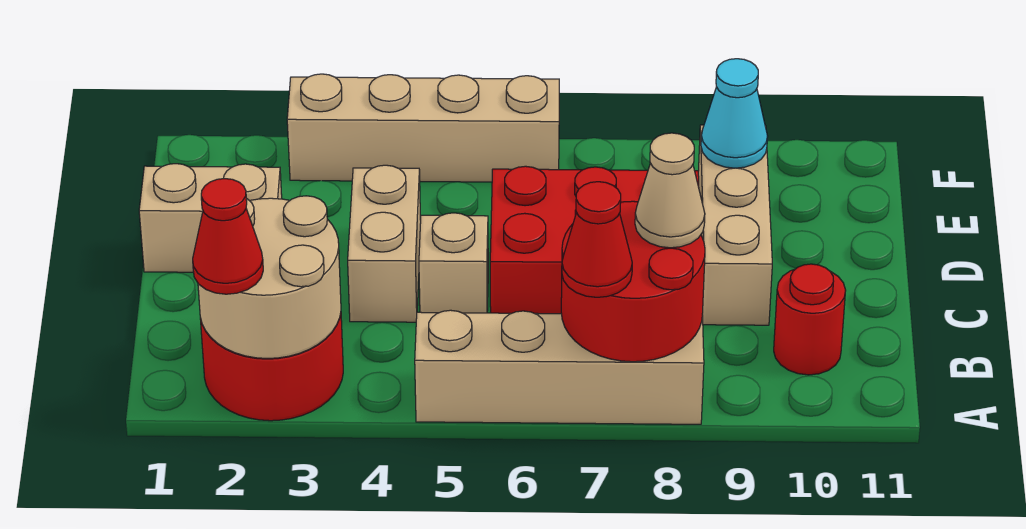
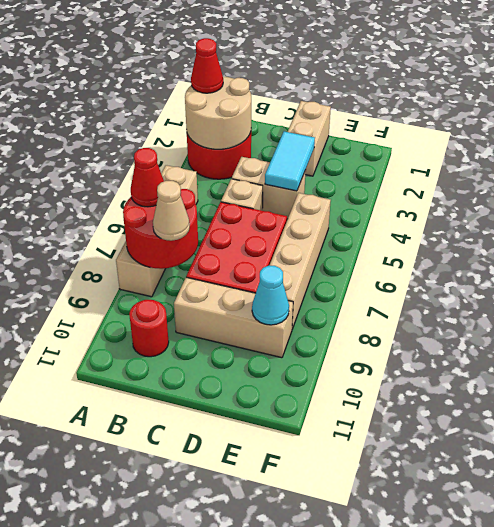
none -> cyan 1x2 tile [265,131,315,191]
tan 1x4 brick [287,74,559,182] -> tan 1x4 brick moved to [269,193,331,329]

